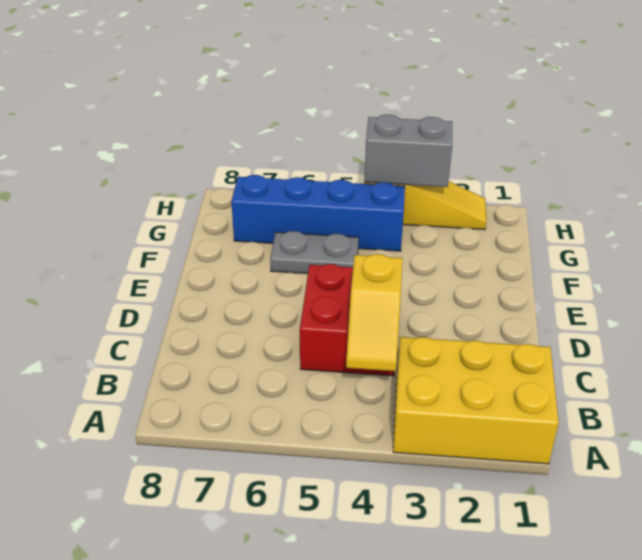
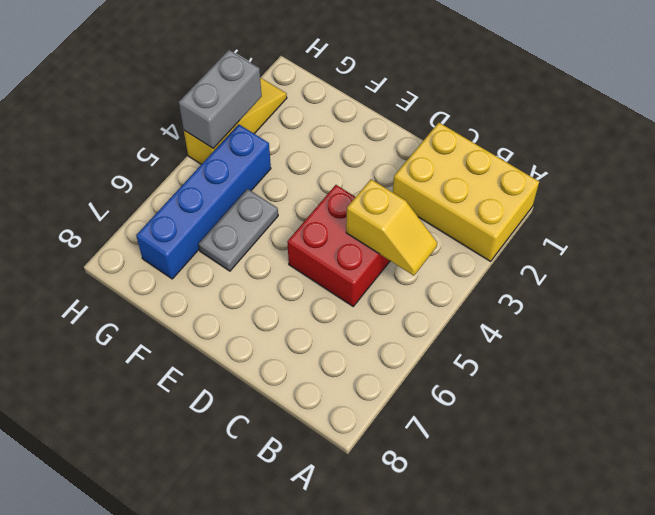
yellow 2x3 brick [393,337,559,464] -> yellow 2x3 brick turned to [393,123,539,261]

